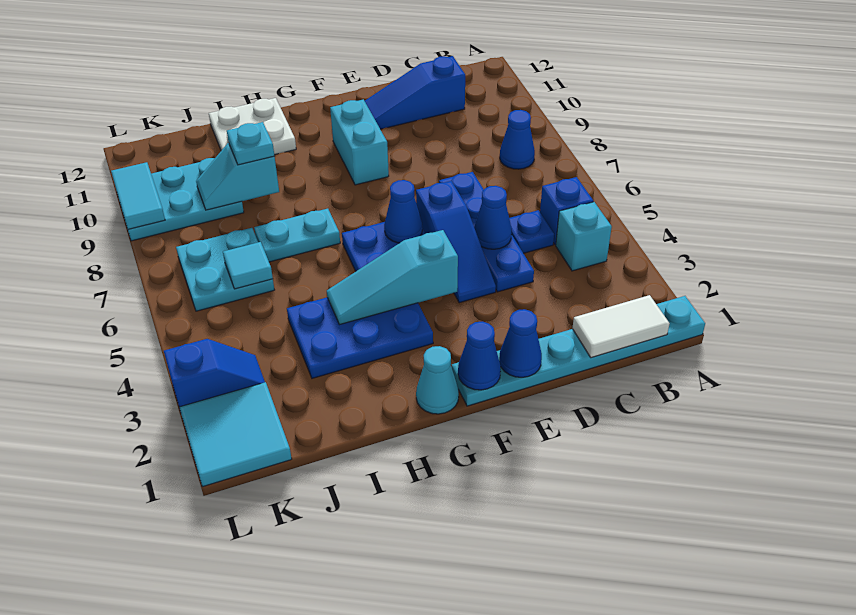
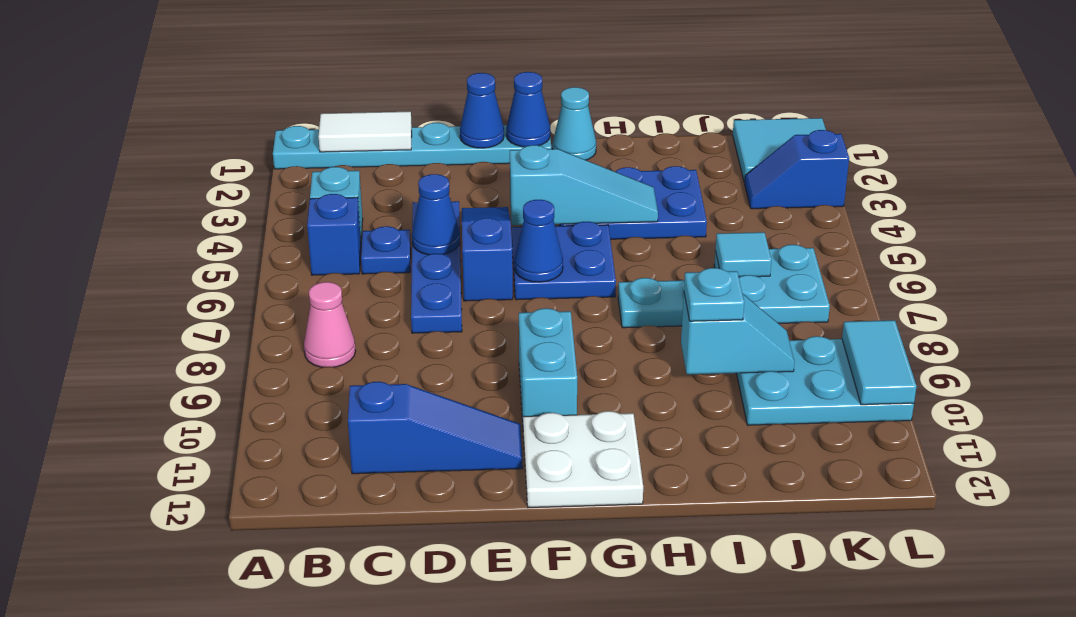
blue 1x1 cone [500,110,535,169] -> pink 1x1 cone [304,282,356,367]
white 2x2 plate [209,98,296,155] -> white 2x2 plate moved to [523,411,643,507]

